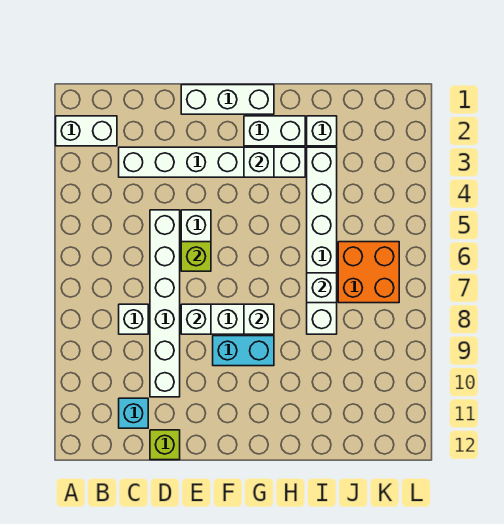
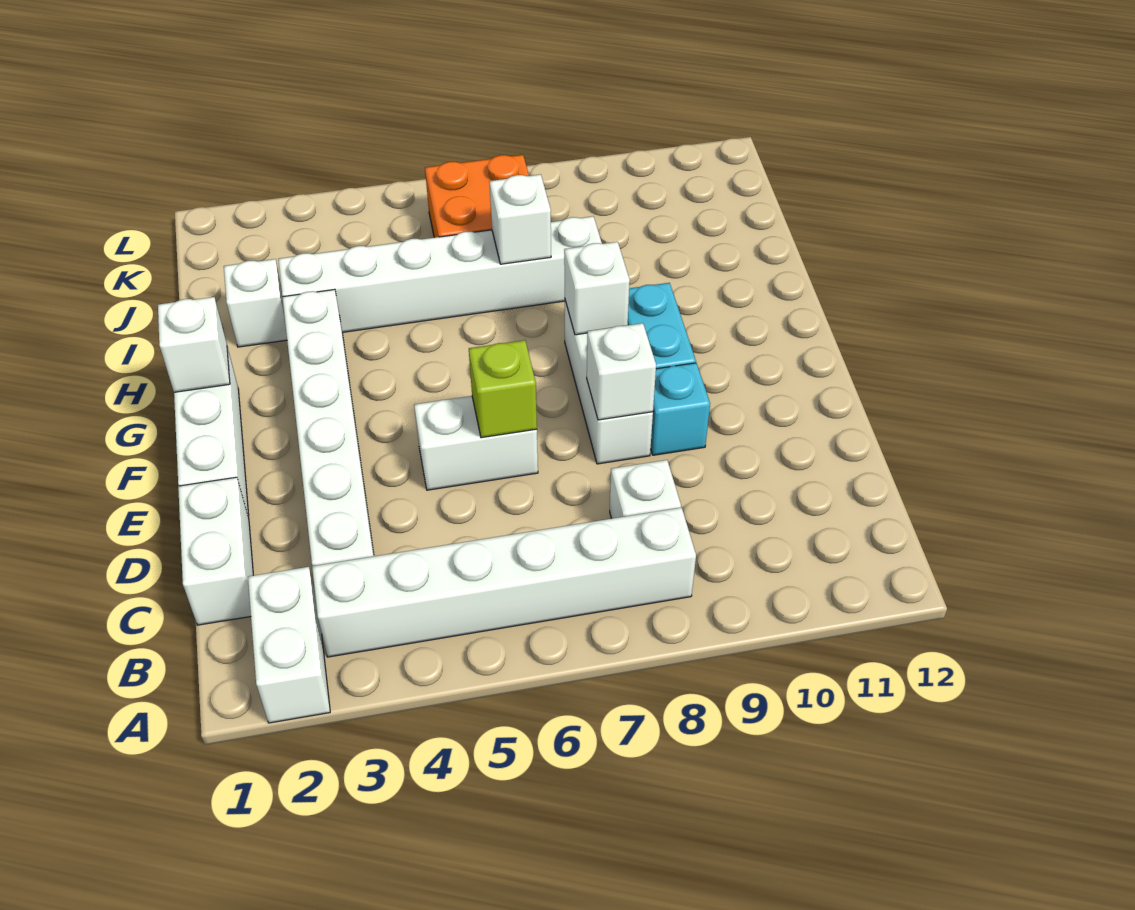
cyan 1x1 brick [119,398,148,428] -> cyan 1x1 brick moved to [651,363,710,455]
white 1x6 brick [150,210,180,397] -> white 1x6 brick moved to [312,508,696,657]
lime 1x1 brick [150,430,180,460] -> none
white 1x2 brick [244,116,305,146] -> white 1x2 brick moved to [178,477,253,625]
white 1x1 brick [244,147,274,177] -> white 1x1 brick moved to [158,297,230,392]

